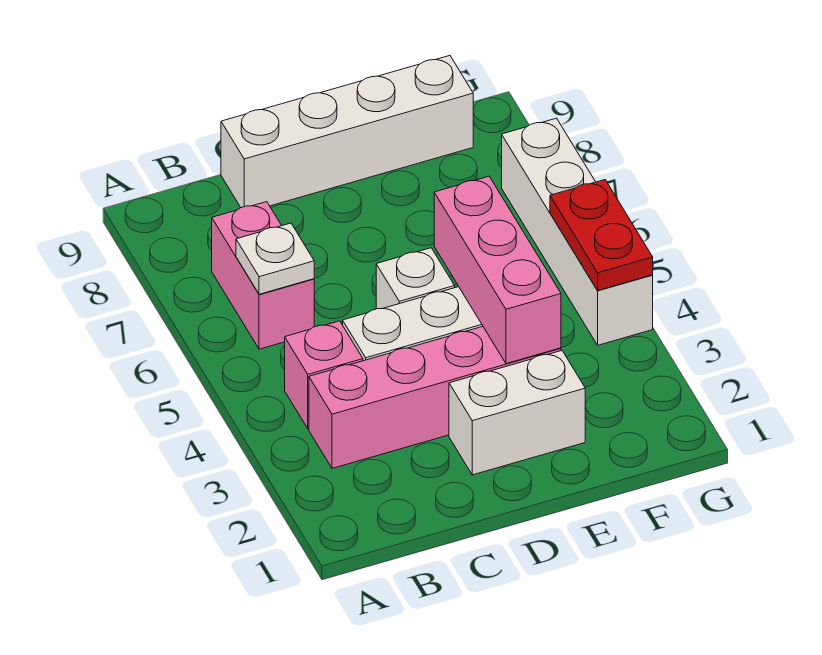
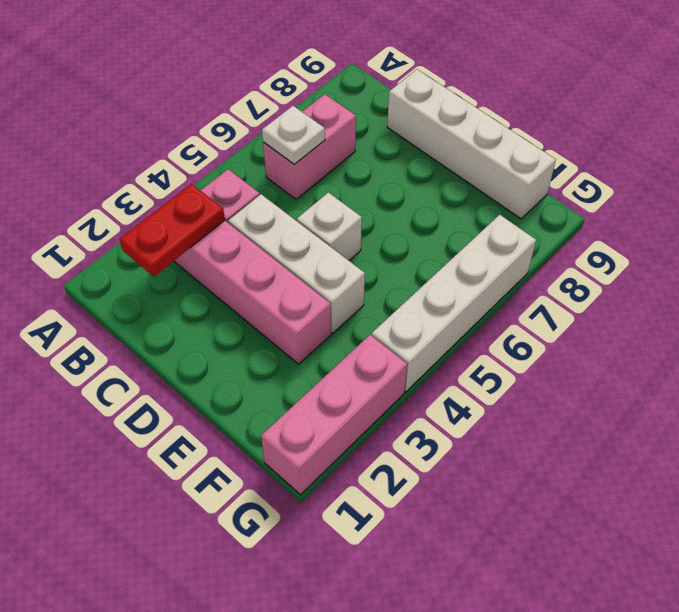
white 1x2 brick [449,351,585,475] -> none
pink 1x3 brick [434,176,561,364] -> pink 1x3 brick moved to [261,335,407,495]
red 1x2 plate [550,180,653,290] -> red 1x2 plate moved to [120,184,225,277]

